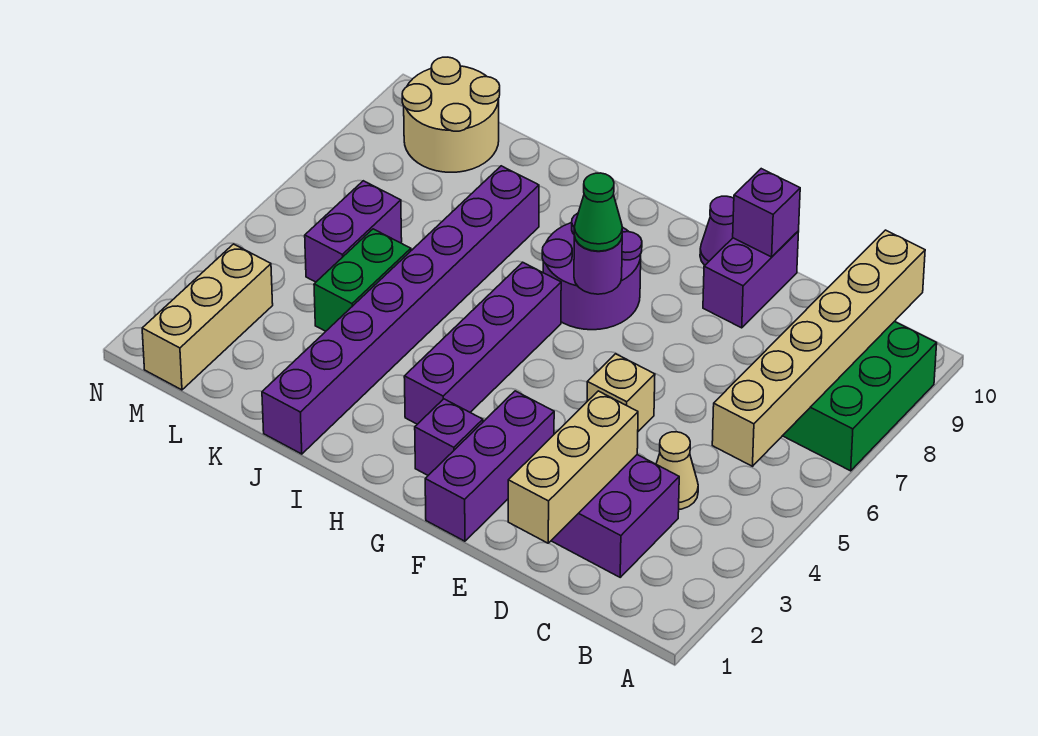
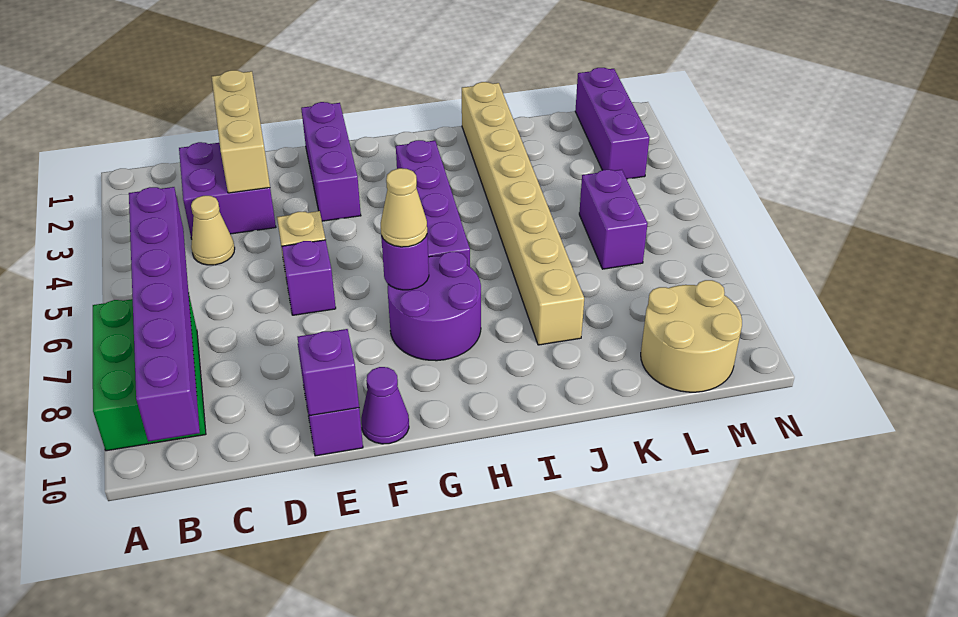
tan 1x6 brick [712,230,925,466] -> purple 1x6 brick [129,187,200,442]
purple 1x1 brick [415,399,483,475] -> purple 1x1 brick moved to [282,240,336,315]
green 1x1 cone [574,173,622,251] -> tan 1x1 cone [381,168,427,247]
purple 1x8 brick [262,166,539,454] -> tan 1x8 brick [462,82,584,345]
green 1x2 brick [314,229,411,331] -> none
tan 1x3 brick [142,244,273,390] -> purple 1x3 brick [575,68,650,179]

